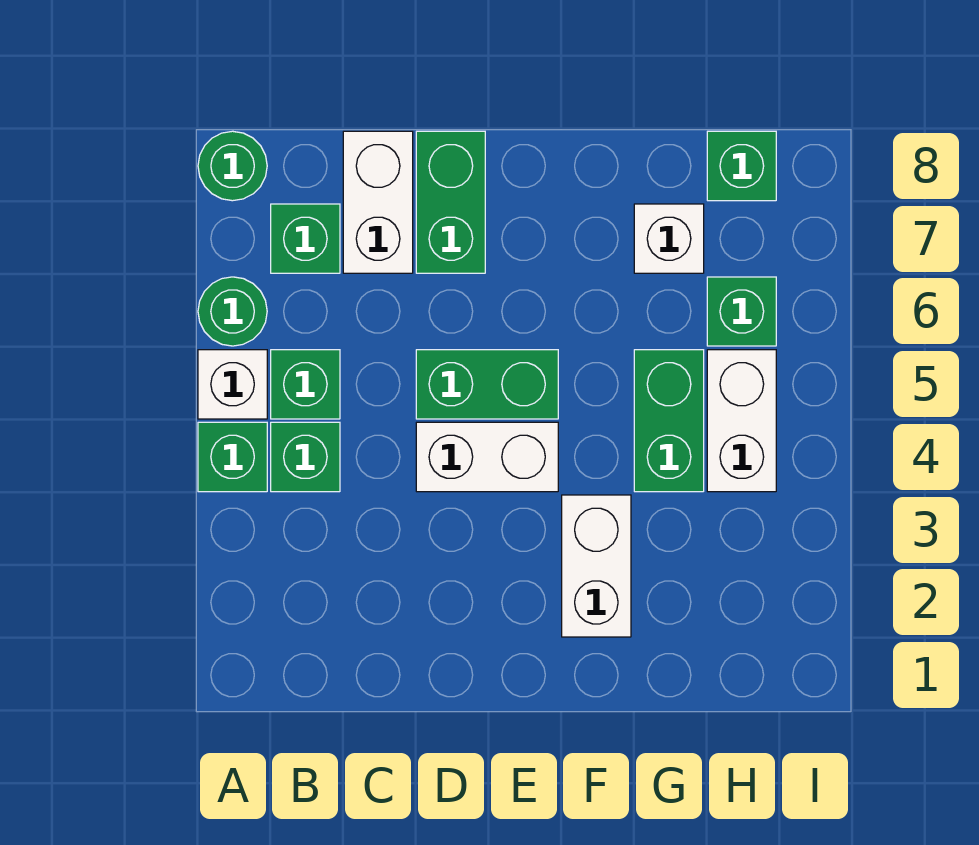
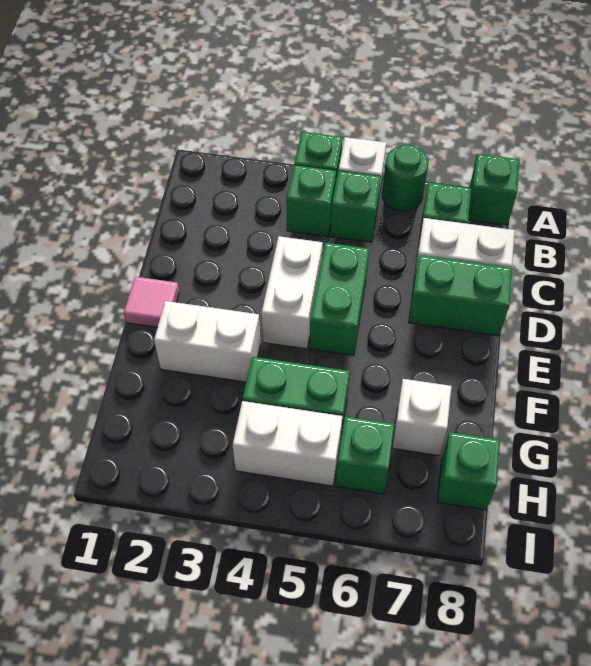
green 1x1 round brick [198,131,267,201] -> green 1x1 brick [468,154,520,225]
none -> pink 1x1 tile [124,277,179,327]

